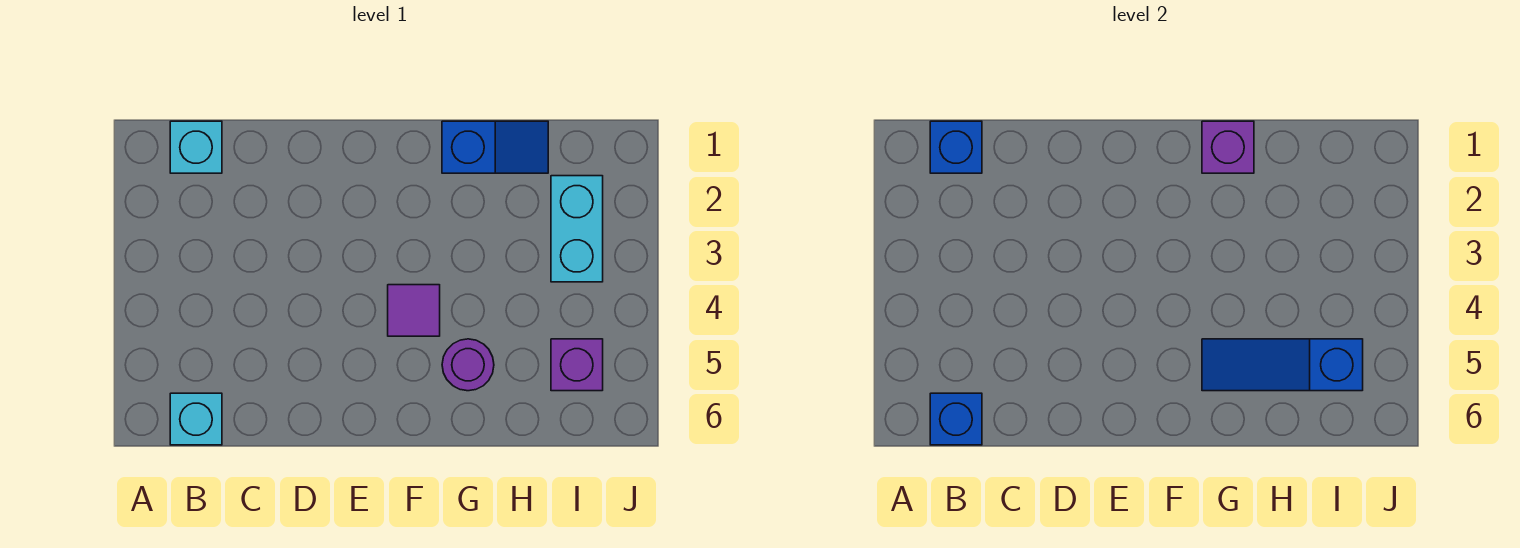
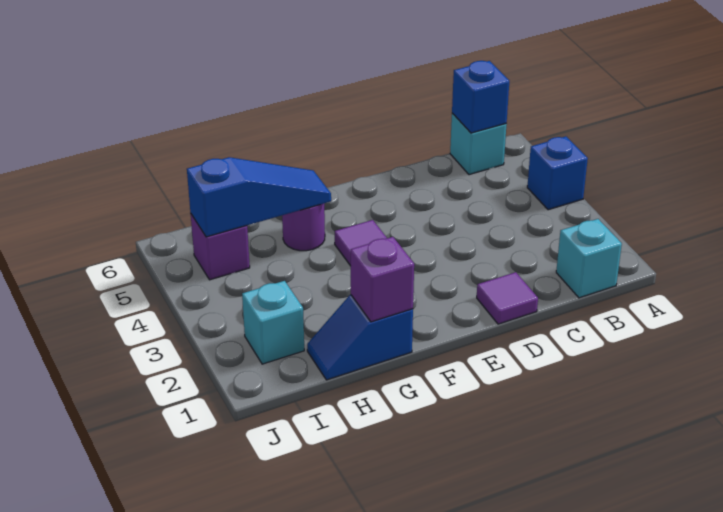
blue 1x1 brick [930,121,982,173] -> blue 1x1 brick moved to [527,136,588,210]
none -> purple 1x1 tile [477,272,538,324]
cyan 1x2 brick [551,176,603,282] -> cyan 1x1 brick [242,281,304,364]

